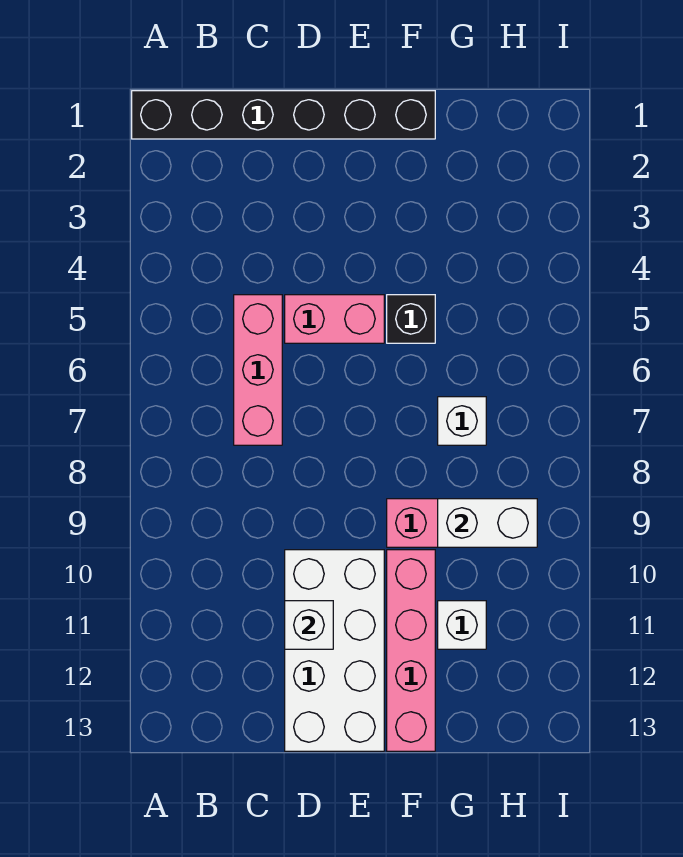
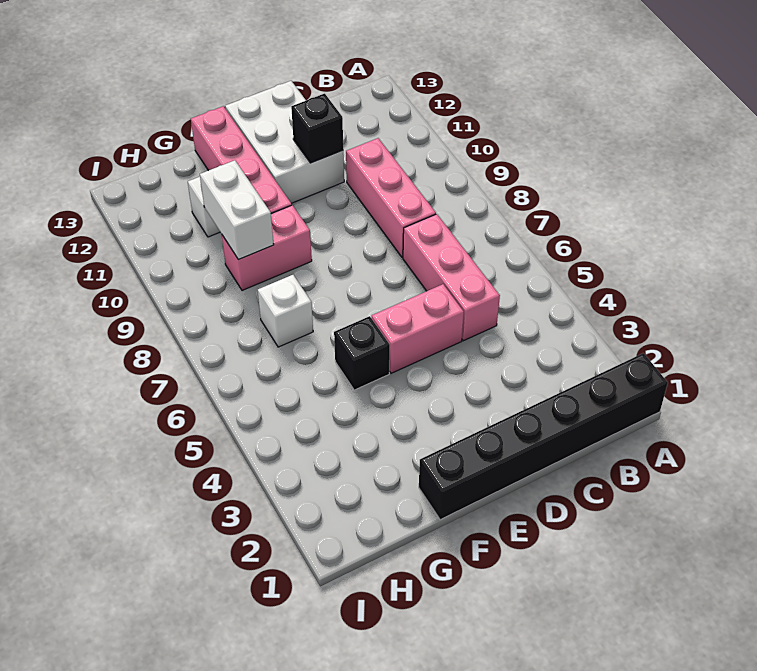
none -> pink 1x3 brick [346,138,436,258]
white 2x4 brick [285,550,384,751] -> white 2x3 brick [225,81,344,203]
white 1x1 brick [285,601,333,649] -> black 1x1 brick [291,94,343,163]
white 1x2 brick [438,499,537,547] -> white 1x2 brick turned to [200,160,274,260]

